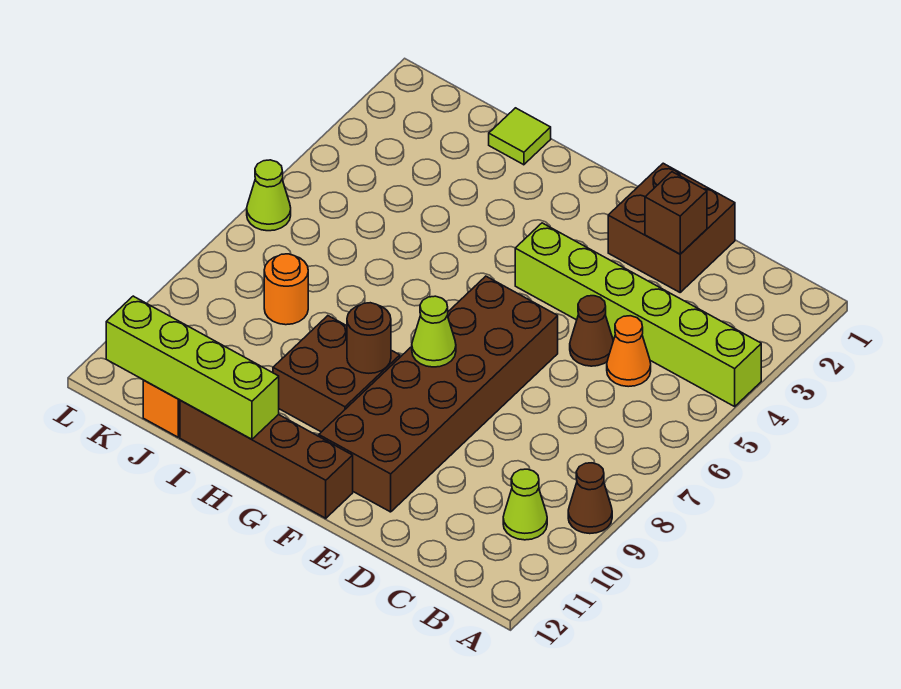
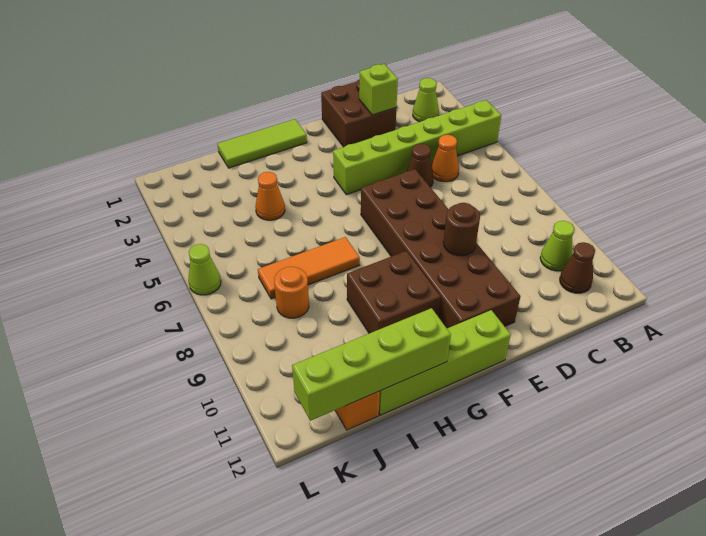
brown 1x1 cone [568,463,612,534] -> brown 1x1 cone moved to [560,242,595,293]
brown 1x1 brick [645,172,707,254] -> lime 1x1 brick [359,64,398,115]
lime 1x1 cone [412,296,456,367] -> lime 1x1 cone moved to [413,78,439,122]
brown 1x4 brick [180,400,353,518] -> lime 1x4 brick [379,310,511,415]
brown 1x1 round brick [347,303,391,373] -> brown 1x1 round brick moved to [443,203,480,256]
none -> orange 1x3 tile [258,237,360,299]
lime 1x1 tile [489,108,551,165] -> lime 1x3 tile [217,119,307,168]
none -> orange 1x1 cone [255,172,285,220]

